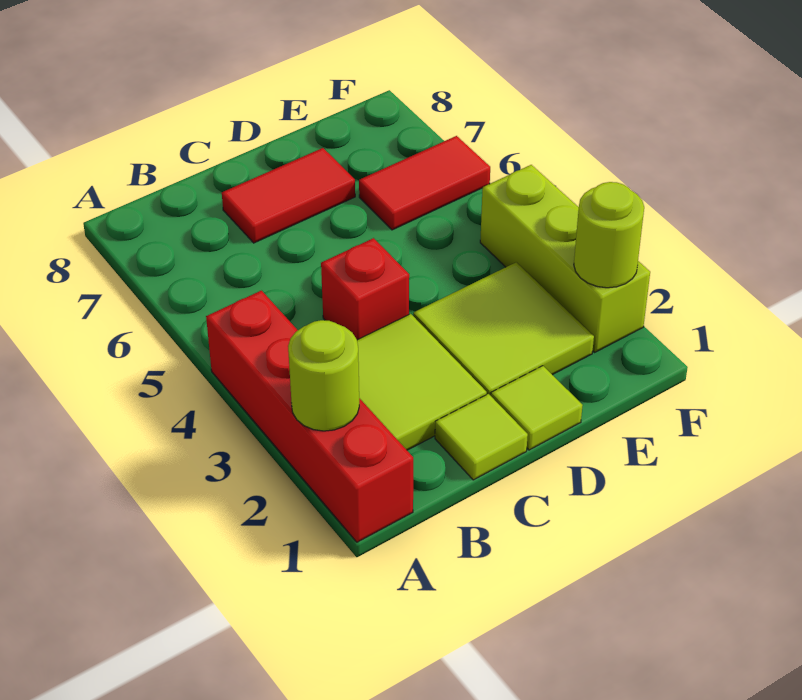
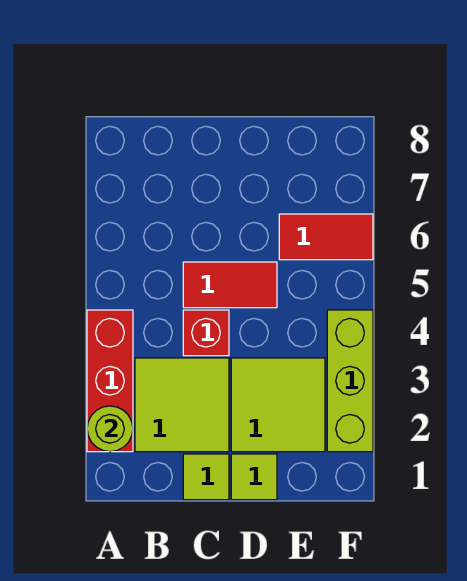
red 1x4 brick [206,291,413,542] -> red 1x3 brick [87,310,133,452]
red 1x2 tile [222,148,355,243] -> red 1x2 tile moved to [183,262,277,308]
lime 1x1 round brick [574,182,644,288] -> none

